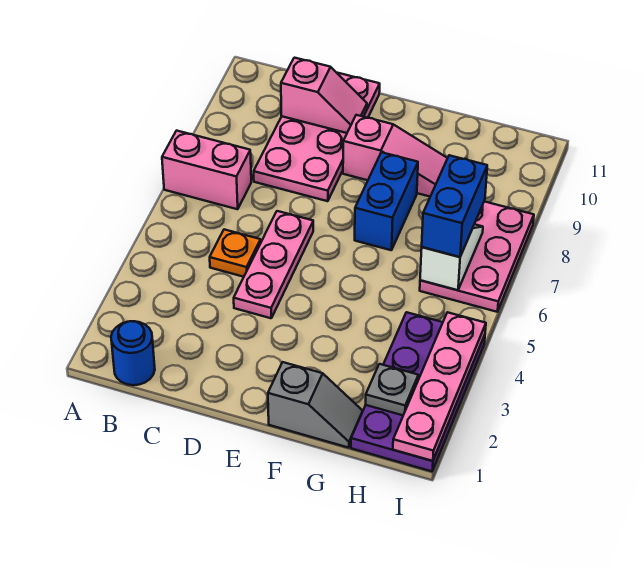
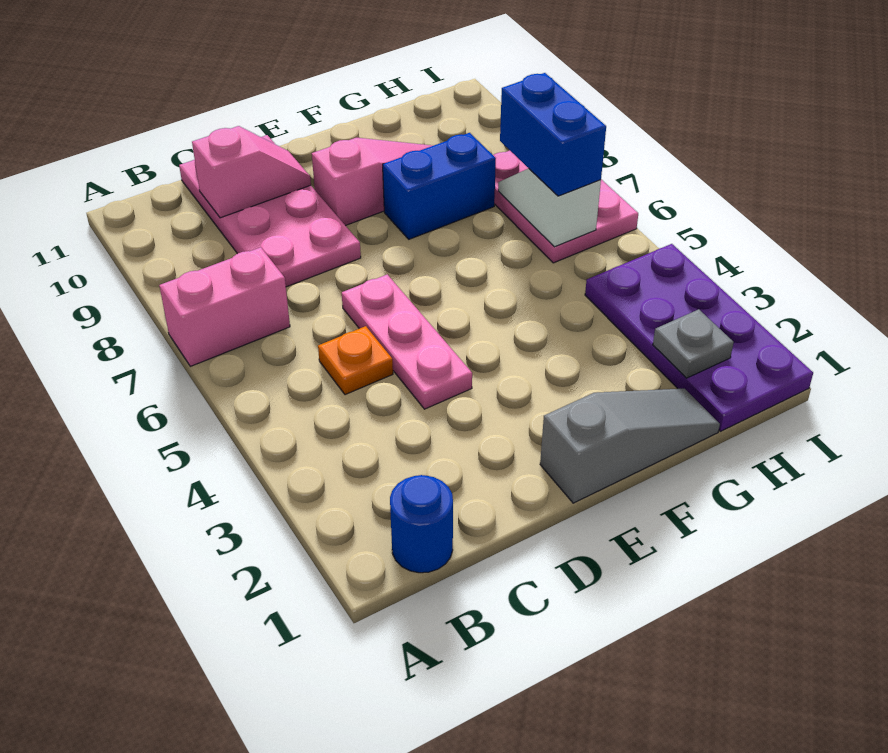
grey 1x2 slope [268,362,363,448] -> grey 1x3 slope [540,389,720,503]
blue 1x2 brick [355,152,418,250] -> blue 1x2 brick turned to [383,133,496,239]
pink 1x4 plate [393,312,486,461] -> none

